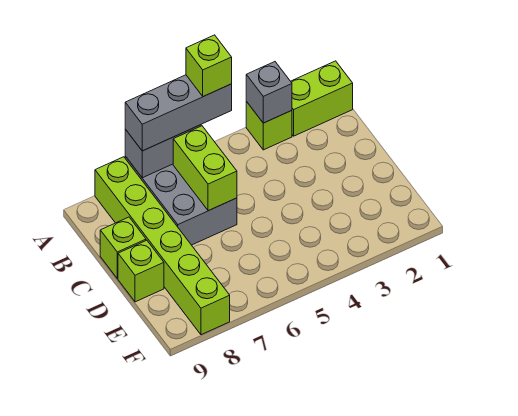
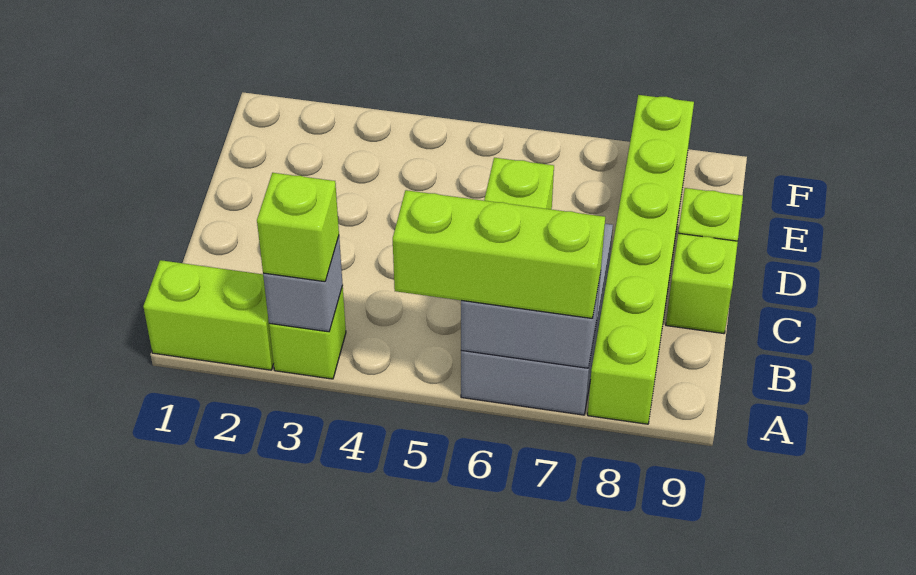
grey 1x3 brick [125,75,232,151] -> lime 1x3 brick [393,190,605,318]
lime 1x1 brick [186,35,232,97] -> lime 1x1 brick moved to [257,173,339,282]

